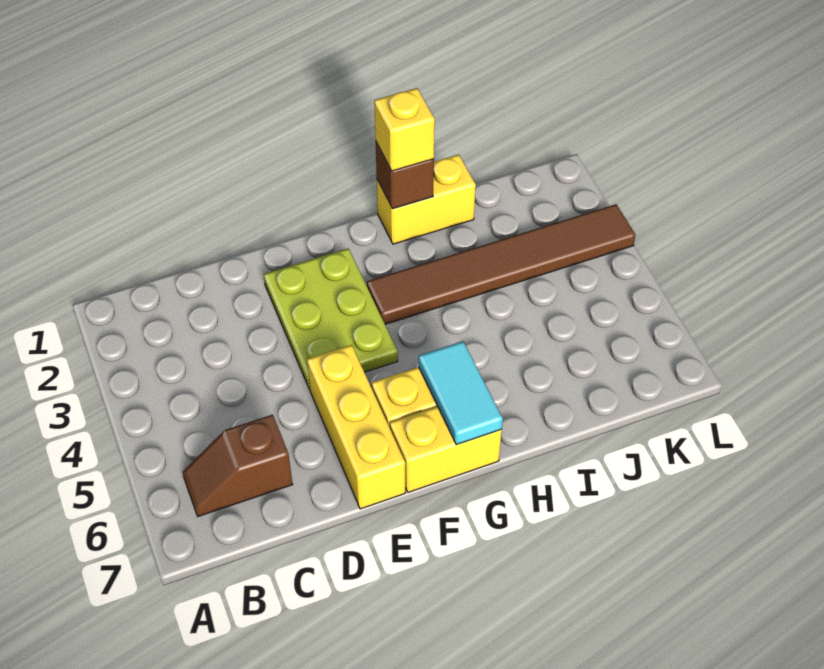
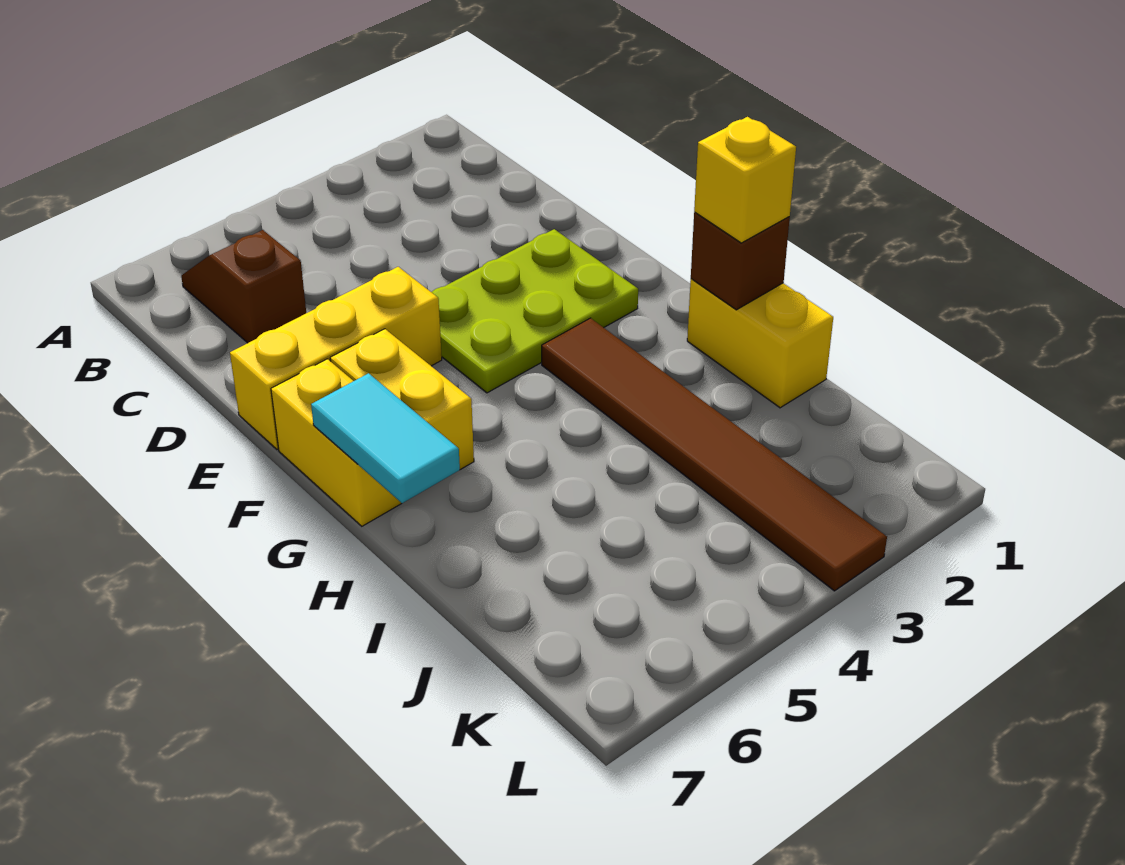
cyan 1x2 tile [419,341,503,445] -> cyan 1x2 tile turned to [311,373,460,503]

